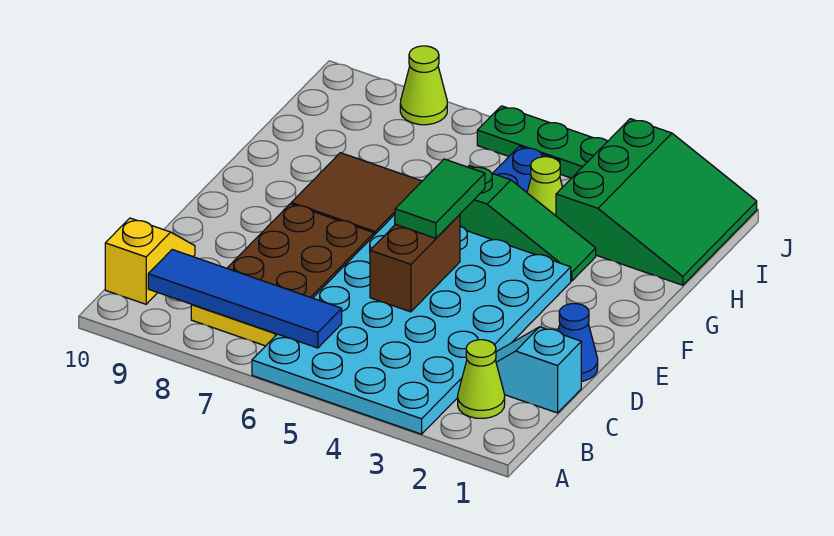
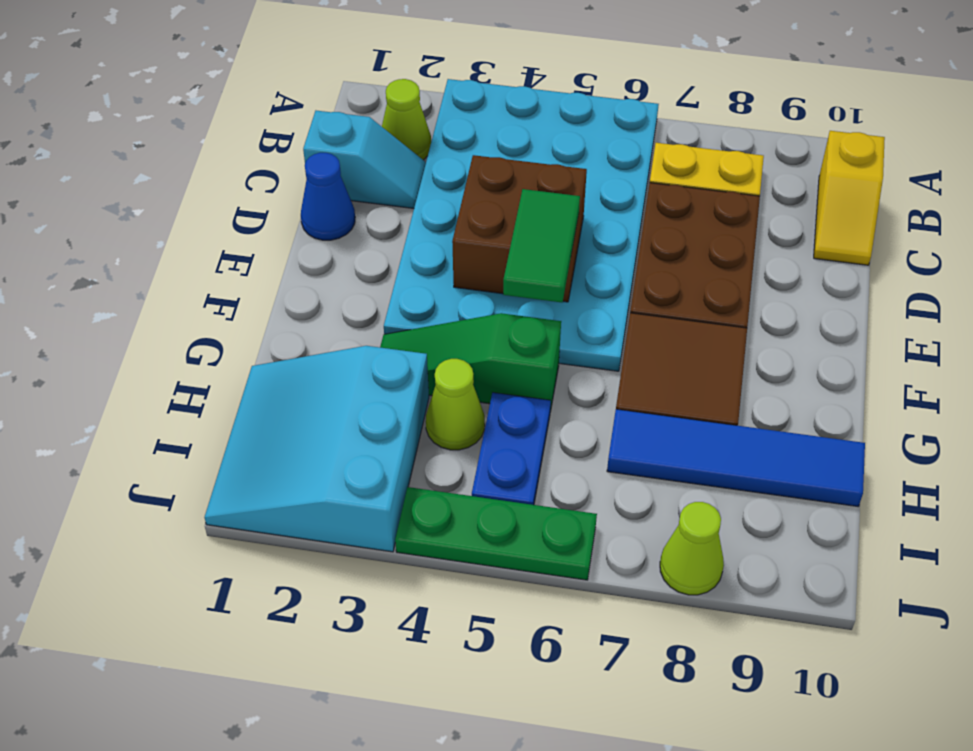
blue 1x4 tile [148,250,342,348] -> blue 1x4 tile moved to [607,409,865,506]
brown 1x2 brick [370,215,460,312] -> brown 2x2 brick [452,155,587,302]
green 3x3 slope [556,119,757,285] -> cyan 3x3 slope [204,346,429,552]

